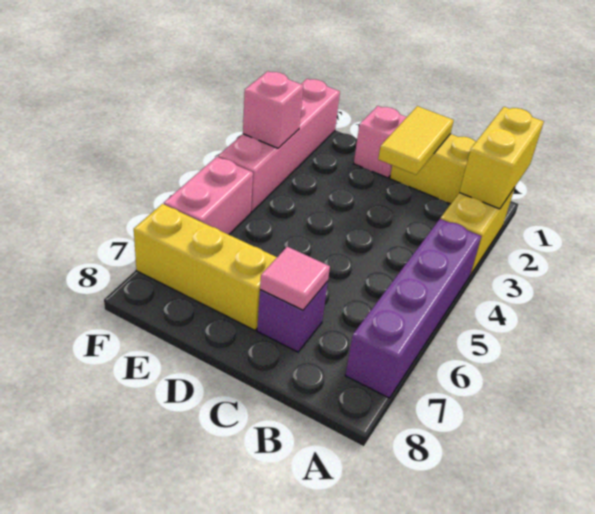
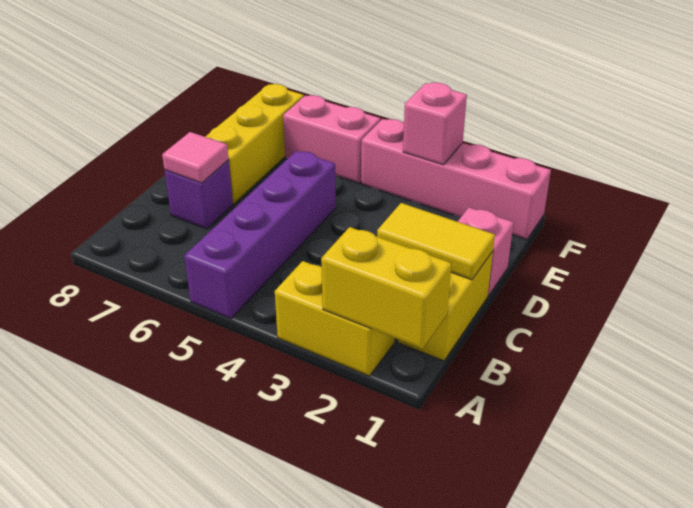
purple 1x4 brick [345,219,481,398] -> purple 1x4 brick turned to [184,151,336,319]

